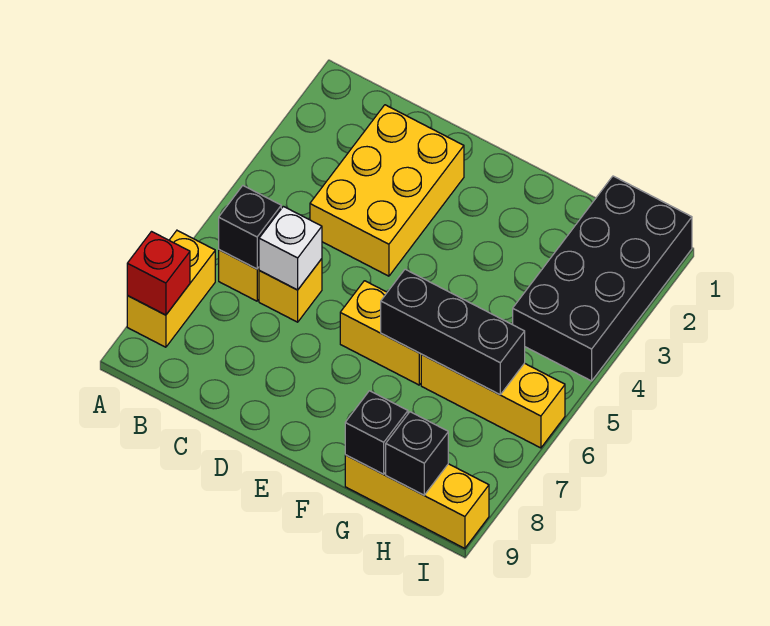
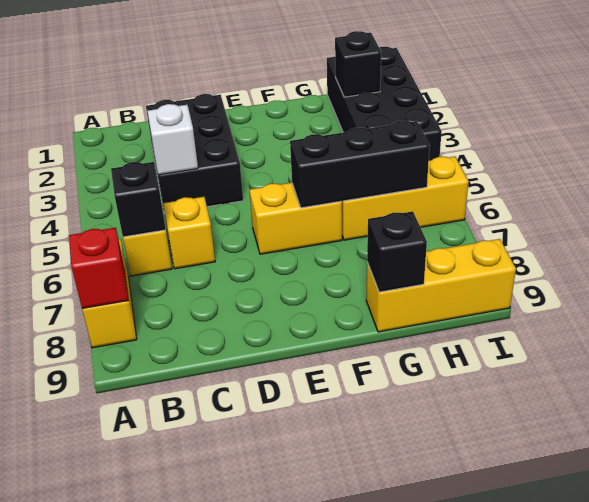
yellow 2x3 brick [310,105,464,276] -> black 2x3 brick [146,94,243,213]
white 1x1 brick [259,206,322,290] -> white 1x1 brick moved to [147,104,198,175]
black 1x1 brick [386,412,448,495] -> black 1x1 brick moved to [335,31,381,97]

